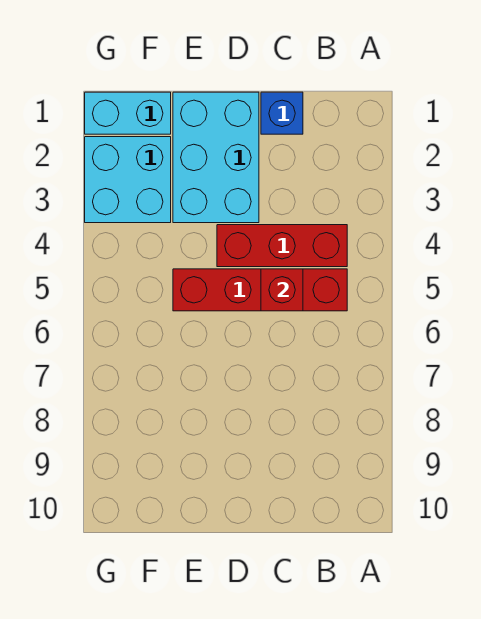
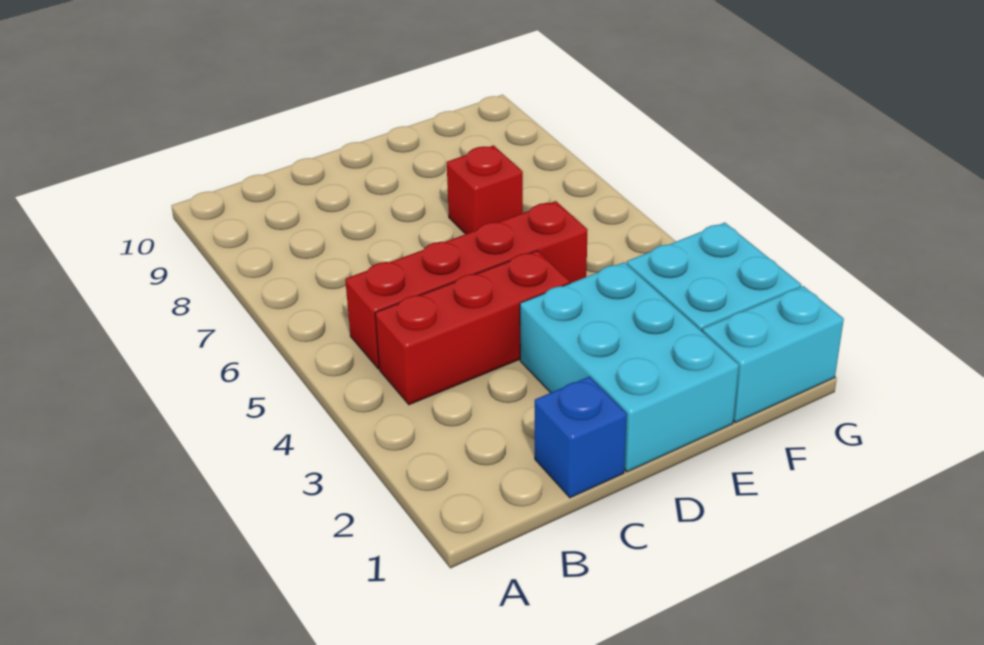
red 1x1 brick [261,269,303,311] -> red 1x1 brick moved to [447,146,523,234]

